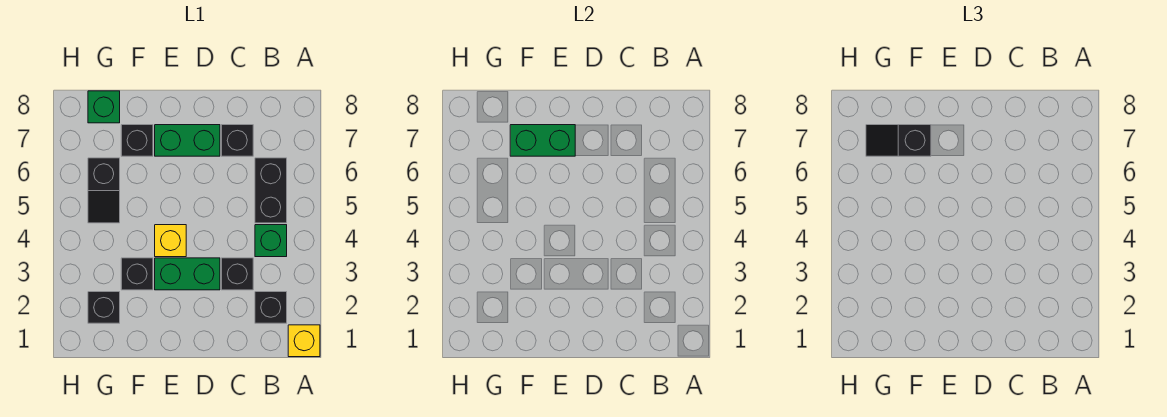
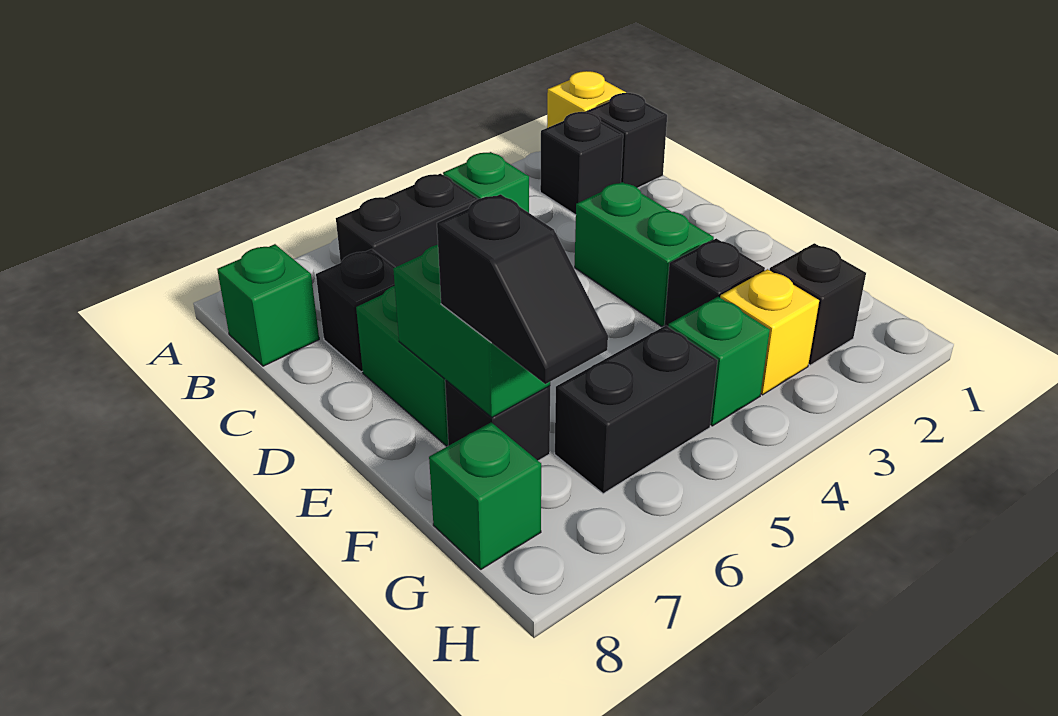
none -> green 1x1 brick [217,244,319,366]
black 1x1 brick [221,258,253,290] -> black 1x1 brick moved to [586,93,667,188]
yellow 1x1 brick [155,225,186,257] -> yellow 1x1 brick moved to [720,269,819,395]
none -> green 1x1 brick [668,297,770,426]
black 1x2 slope [88,158,120,223] -> black 1x2 brick [555,326,718,494]

